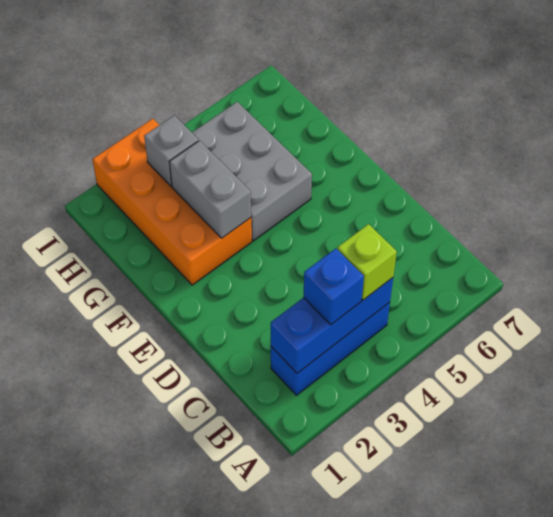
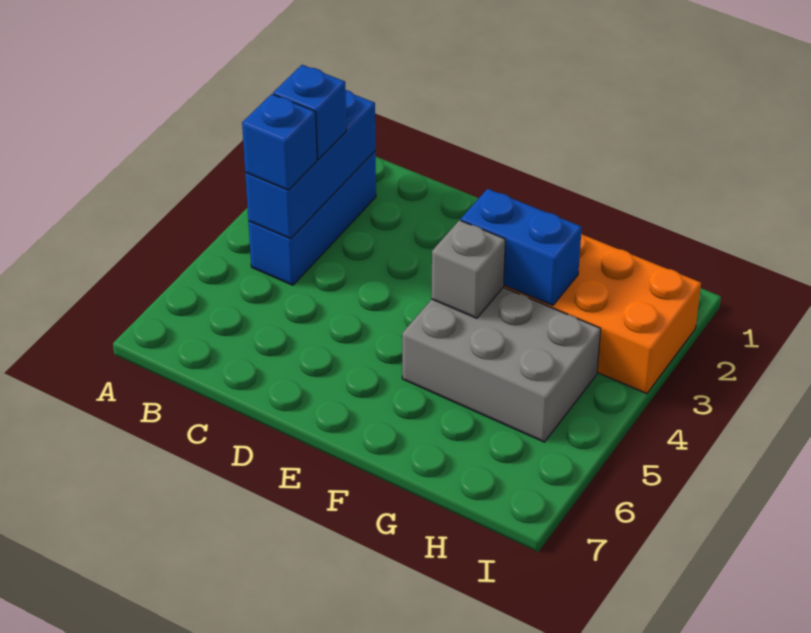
lime 1x1 brick [337,224,397,300] -> blue 1x1 brick [242,94,317,190]
grey 1x2 brick [169,141,251,238] -> blue 1x2 brick [461,189,582,305]
grey 1x1 brick [144,115,199,186] -> grey 1x1 brick moved to [431,220,505,318]

